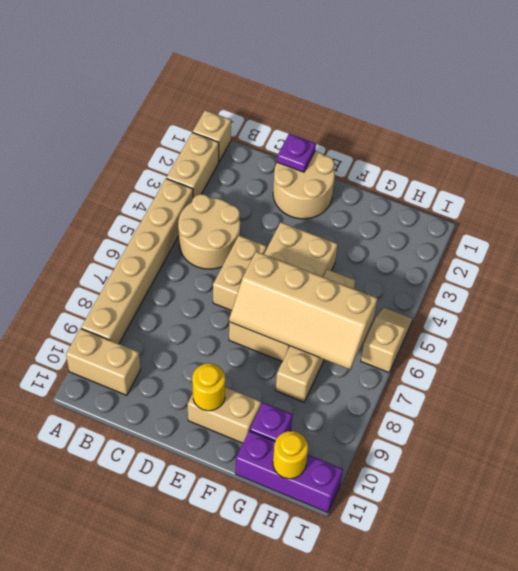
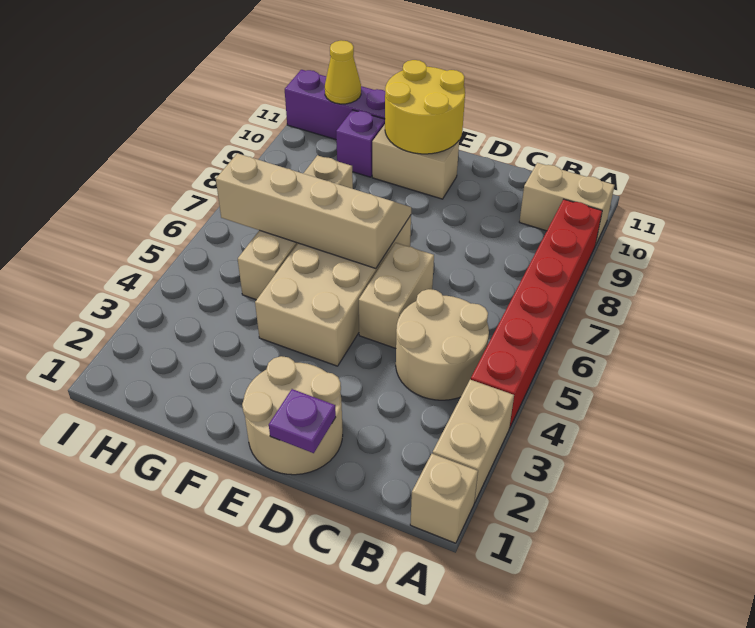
tan 1x6 brick [81,179,193,344] -> red 1x6 brick [471,199,602,428]
yellow 1x1 round brick [192,363,225,411] -> yellow 2x2 round brick [385,60,465,154]
yellow 1x1 round brick [273,431,308,479] -> yellow 1x1 cone [325,40,361,104]
tan 1x2 slope [361,308,412,372] -> none

